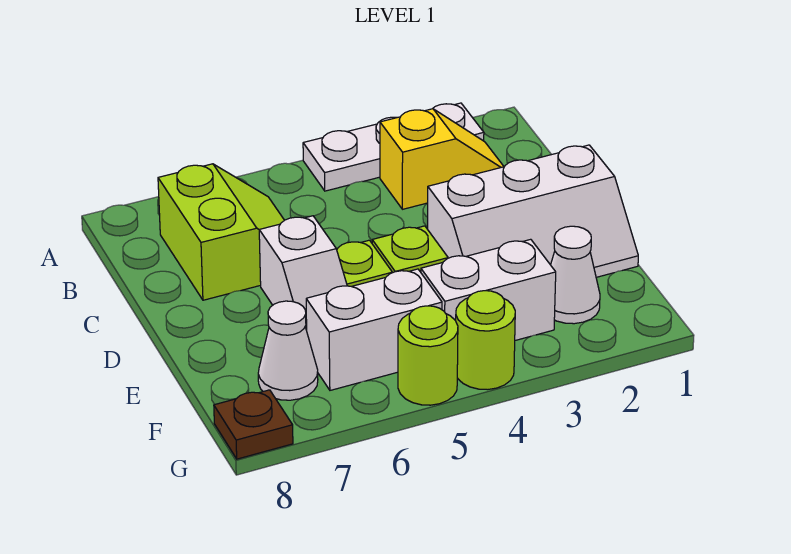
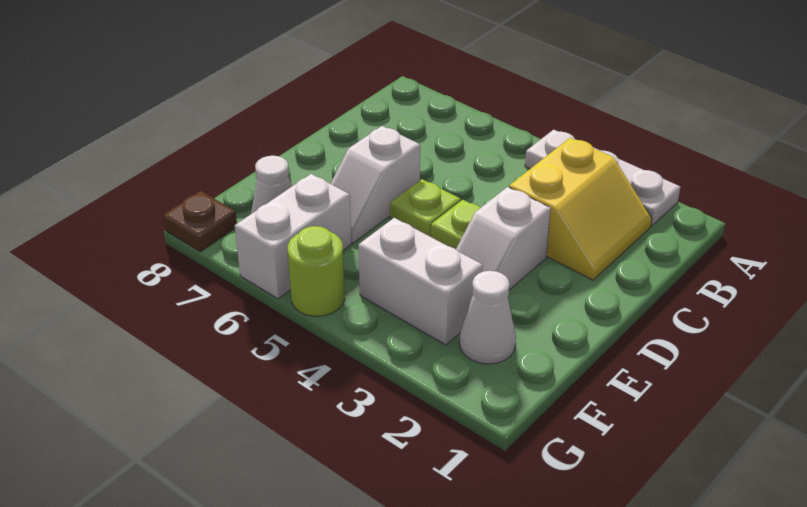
yellow 1x2 slope [380,109,504,209] -> yellow 2x2 slope [509,138,652,280]
lime 2x2 slope [158,164,284,300] -> none
white 2x3 slope [428,145,638,277] -> white 1x2 slope [456,187,551,290]
white 1x2 brick [306,269,442,390] -> white 1x2 brick turned to [235,174,351,299]
lime 1x1 round brick [456,291,515,390] -> none

